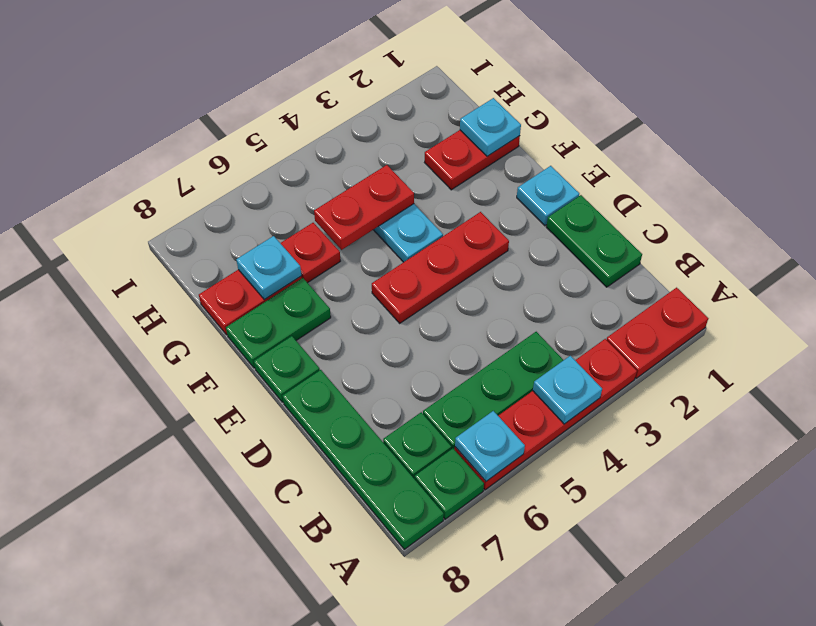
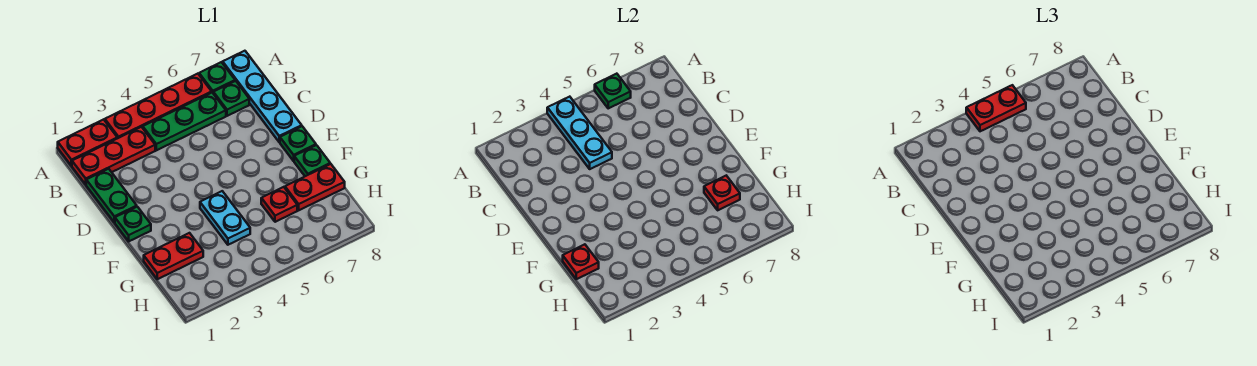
cyan 1x1 plate [533,356,602,424] -> cyan 1x3 plate [547,97,612,169]
cyan 1x1 plate [455,411,525,481] -> green 1x1 plate [595,74,631,108]
green 1x4 plate [282,370,444,549] -> cyan 1x4 plate [223,51,302,142]
cyan 1x1 plate [517,166,579,226] -> green 1x1 plate [115,207,151,241]
red 1x3 plate [372,212,509,323] -> red 1x3 plate moved to [72,127,155,185]
green 1x2 plate [226,278,331,368] -> green 1x1 plate [294,145,330,176]
cyan 1x1 plate [460,98,521,156] -> red 1x1 plate [563,244,599,279]
red 1x2 plate [314,165,414,250] -> red 1x2 plate moved to [966,85,1026,131]
cyan 1x1 plate [236,236,301,300] -> red 1x1 plate [704,176,740,210]

